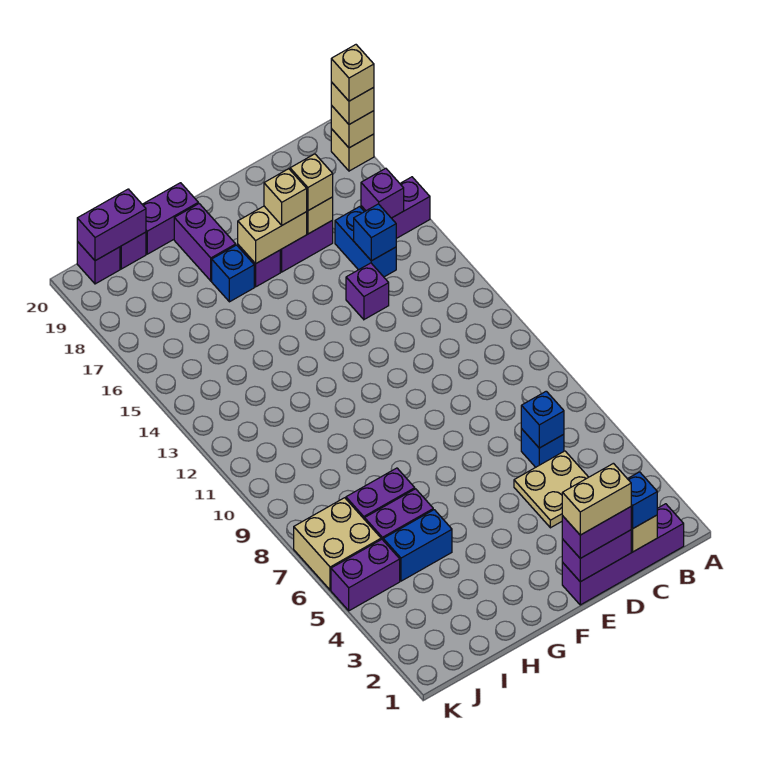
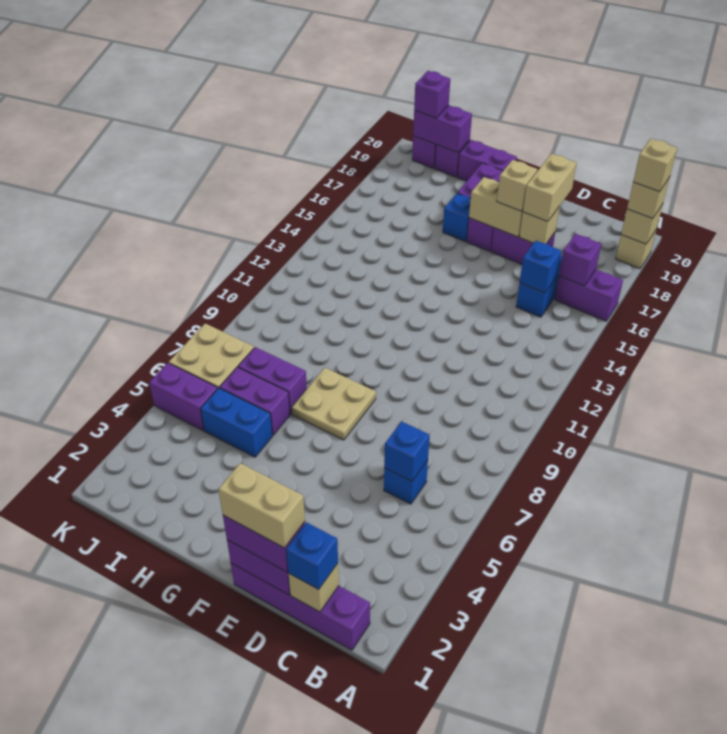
tan 2x2 plate [514,451,588,528] -> tan 2x2 plate moved to [292,368,376,440]
purple 1x1 brick [346,263,389,319] -> purple 1x1 brick moved to [414,71,450,118]
tan 1x1 brick [290,154,333,211] -> tan 1x2 brick [523,154,577,221]

